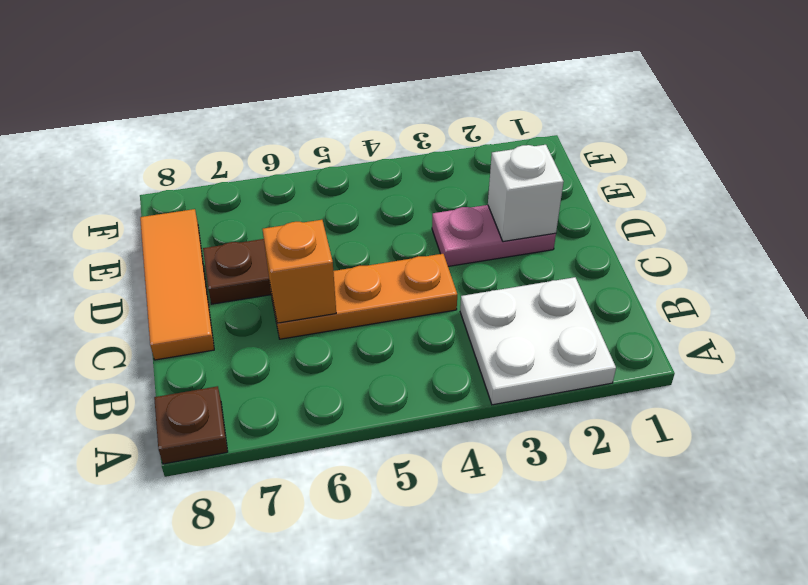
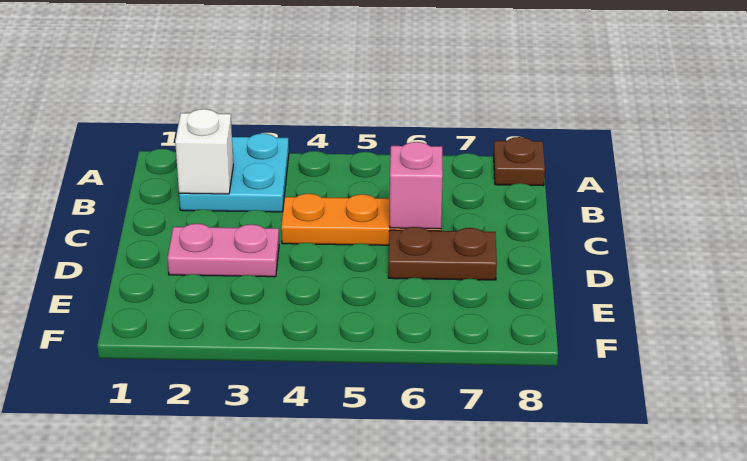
white 2x2 plate [460,277,616,405] -> cyan 2x2 plate [179,133,289,212]
orange 1x1 brick [263,220,336,323] -> pink 1x1 brick [390,142,443,229]
orange 1x3 tile [140,209,214,360] -> none
white 1x1 brick [488,145,564,242] -> white 1x1 brick moved to [175,109,233,194]

